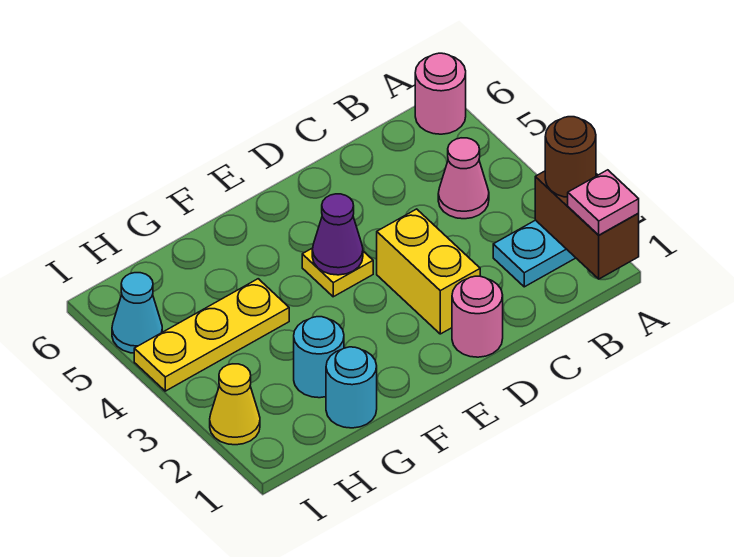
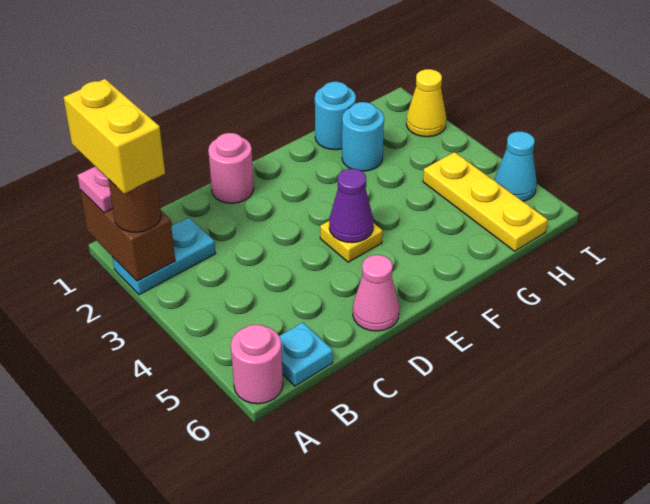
pink 1x1 cone [438,138,489,219] -> pink 1x1 cone moved to [353,255,399,331]
none -> cyan 1x1 plate [279,322,333,386]
yellow 1x2 brick [377,209,480,334] -> yellow 1x2 brick moved to [63,79,165,194]
yellow 1x3 plate [134,279,289,391] -> yellow 1x3 plate turned to [423,152,548,251]

